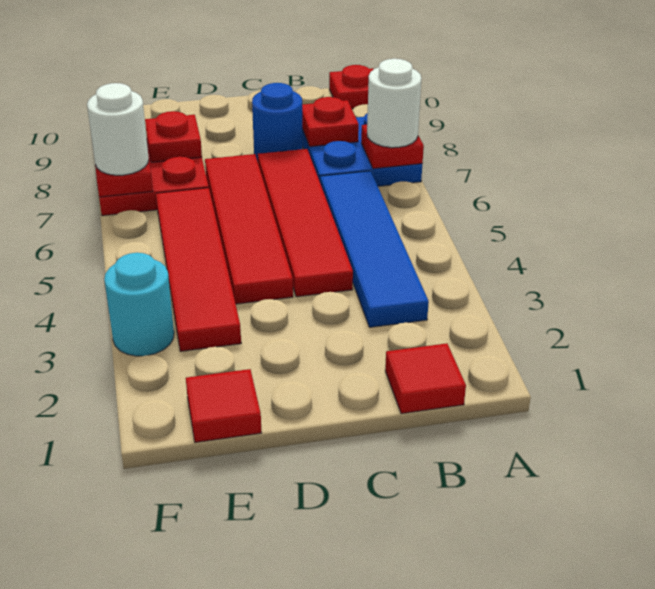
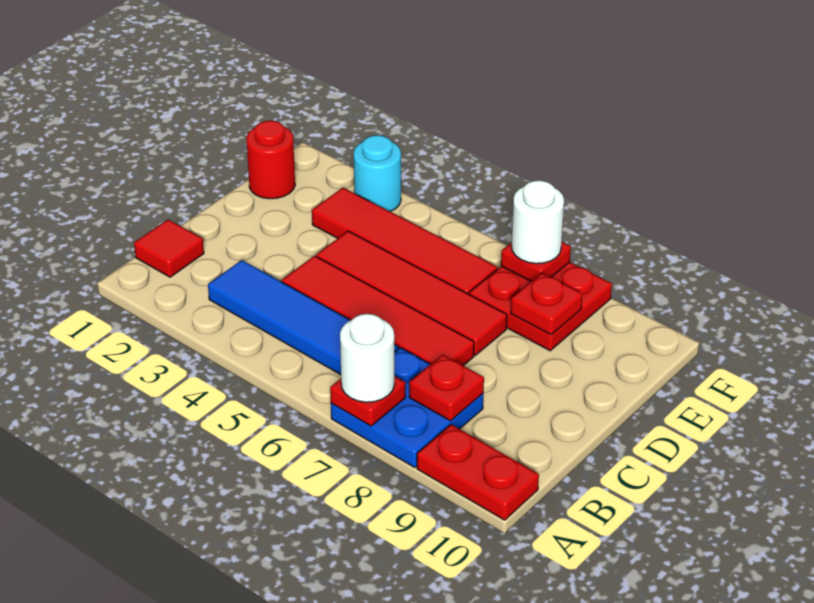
red 1x1 plate [329,65,374,109] -> red 1x2 plate [417,425,539,520]
blue 1x1 round brick [252,83,303,161] -> none
red 1x1 tile [186,369,261,442] -> red 1x1 round brick [246,121,295,199]

